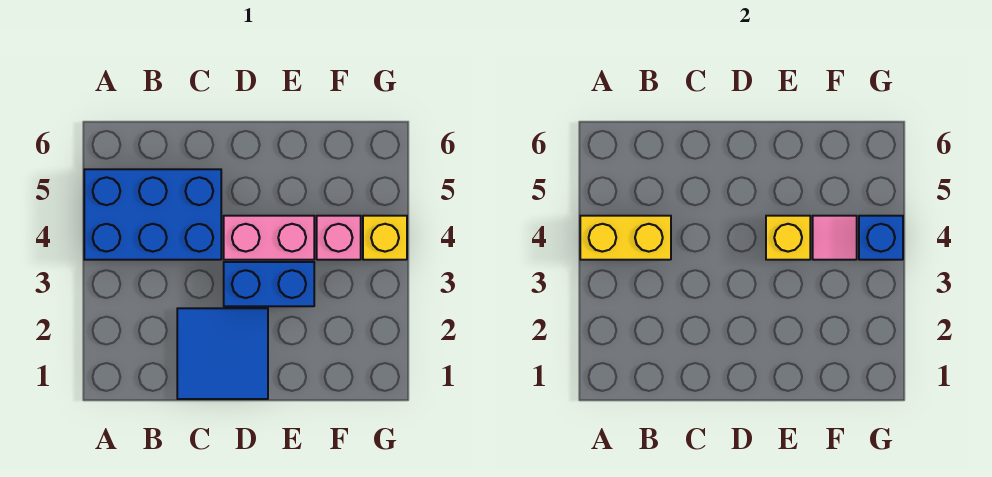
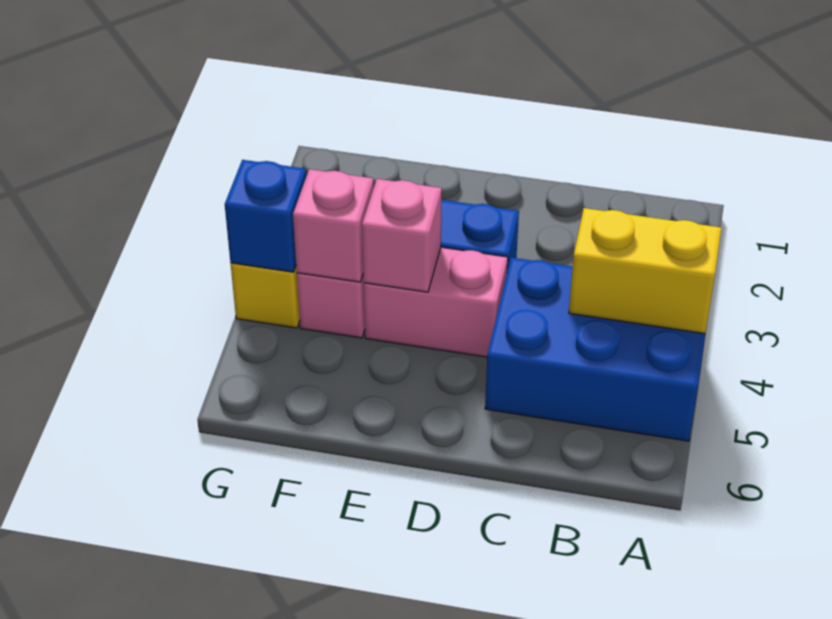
blue 2x2 tile [177,308,268,399] -> none
yellow 1x1 brick [766,216,810,260] -> pink 1x1 brick [362,179,442,292]
pink 1x1 tile [813,216,857,260] -> pink 1x1 brick [293,169,374,282]

